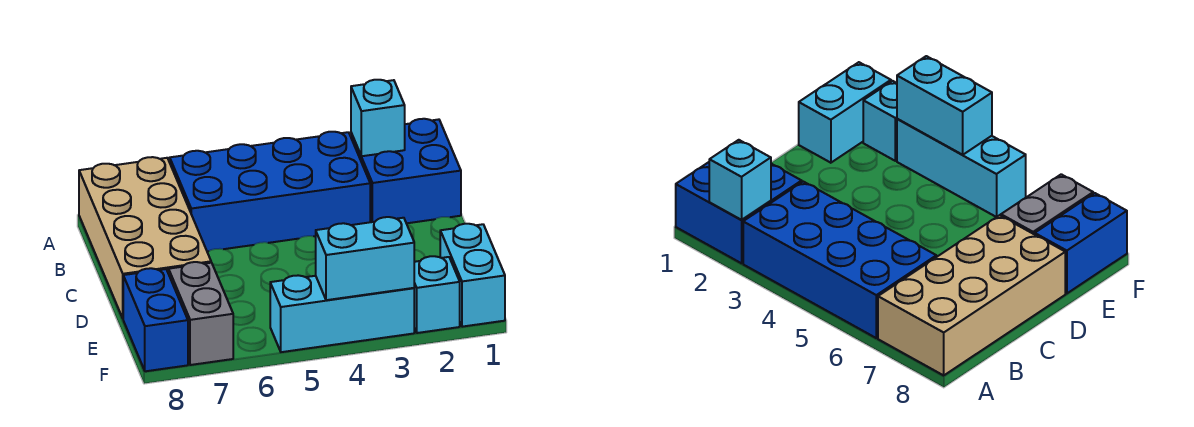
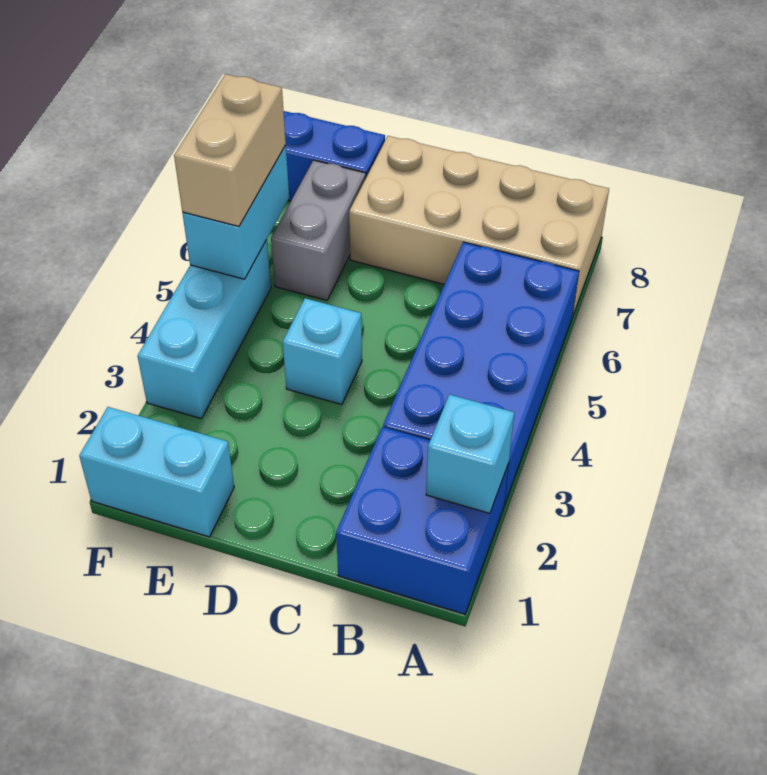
grey 1x2 brick [169,262,233,365] -> grey 1x2 brick turned to [271,160,366,300]
cyan 1x1 brick [414,256,460,333] -> cyan 1x1 brick moved to [283,298,362,404]
cyan 1x2 brick [316,217,414,300] -> cyan 1x2 brick moved to [183,145,289,279]
none -> tan 1x2 brick [174,74,286,226]

